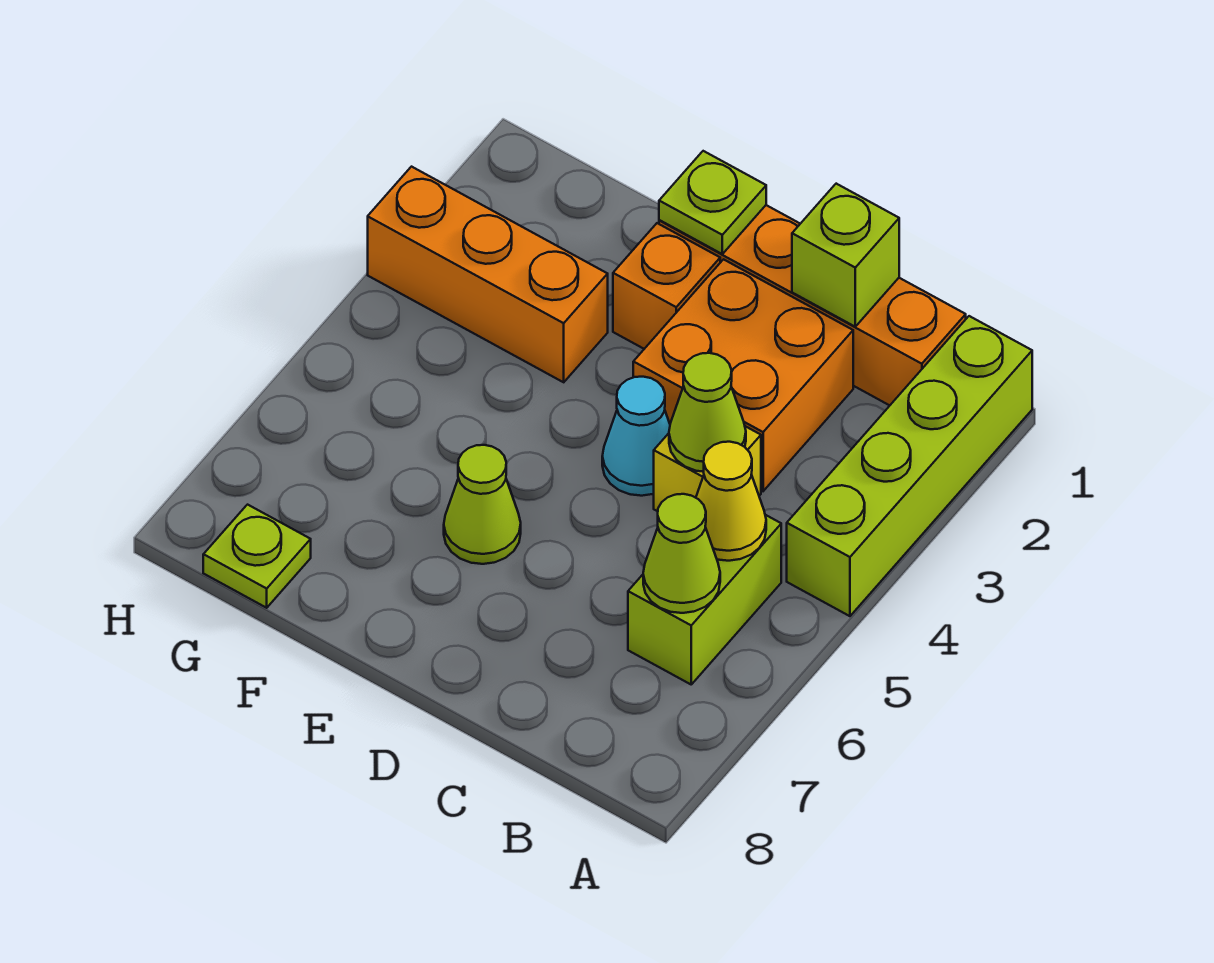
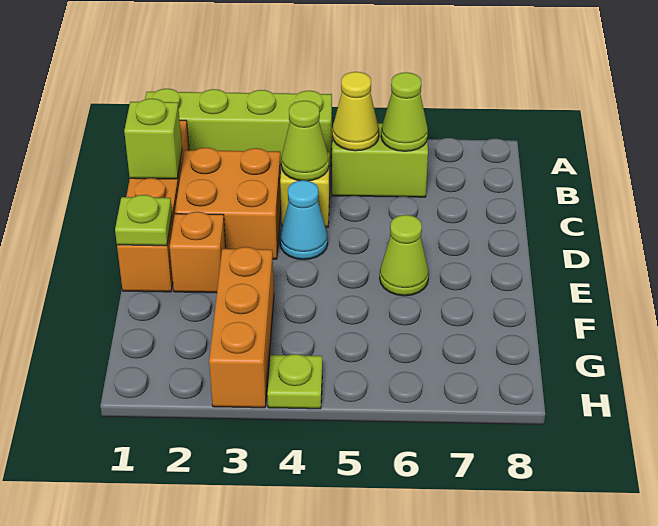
lime 1x1 plate [203,505,311,608] -> lime 1x1 plate moved to [267,354,322,409]

